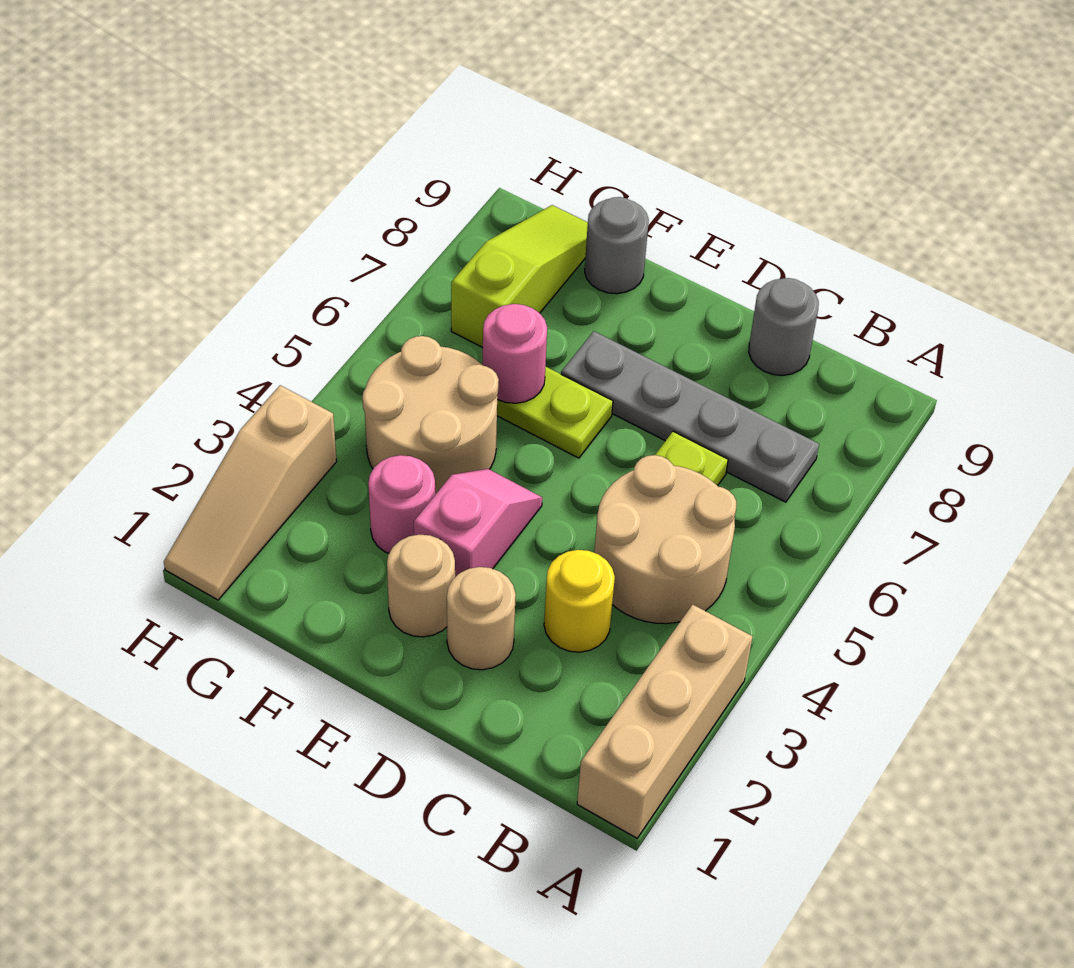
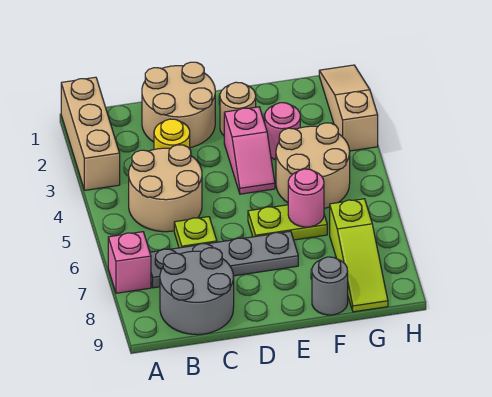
none -> pink 1x1 brick [108,232,151,293]
grey 1x1 round brick [749,278,819,375] -> grey 2x2 round brick [160,248,234,335]
tan 1x1 round brick [447,567,516,670] -> tan 2x2 round brick [142,62,215,148]

